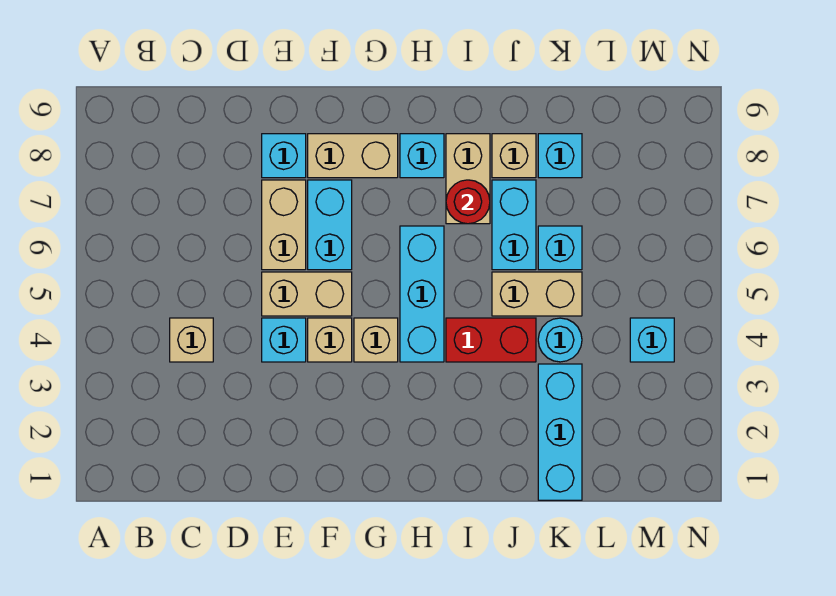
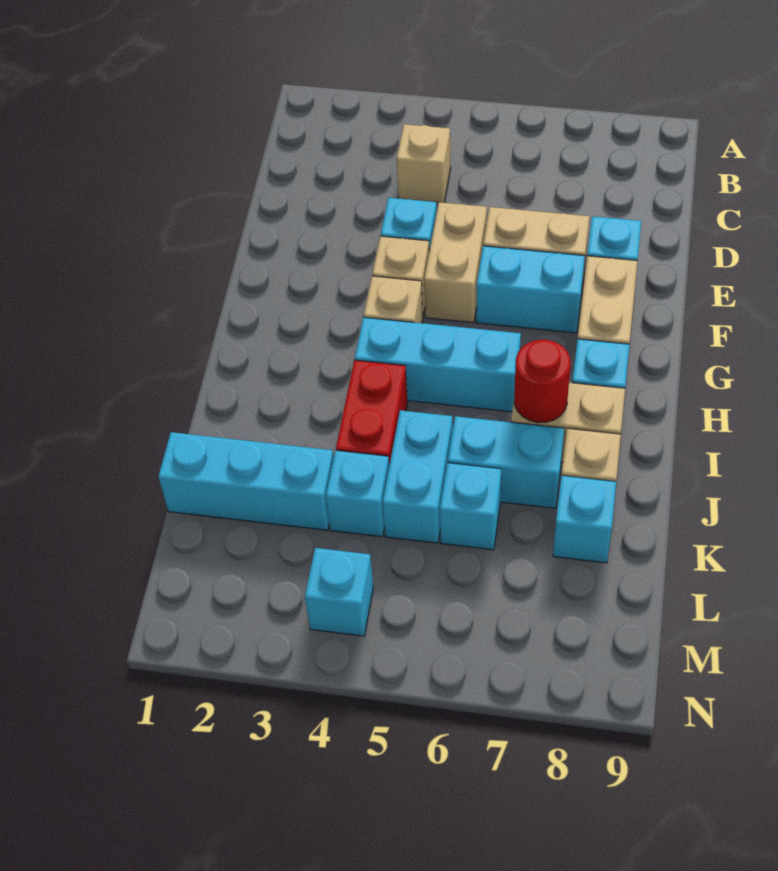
tan 1x2 brick [492,272,582,316] -> cyan 1x2 brick [383,410,453,543]
cyan 1x1 round brick [538,318,582,362] -> cyan 1x1 brick [326,451,389,537]

